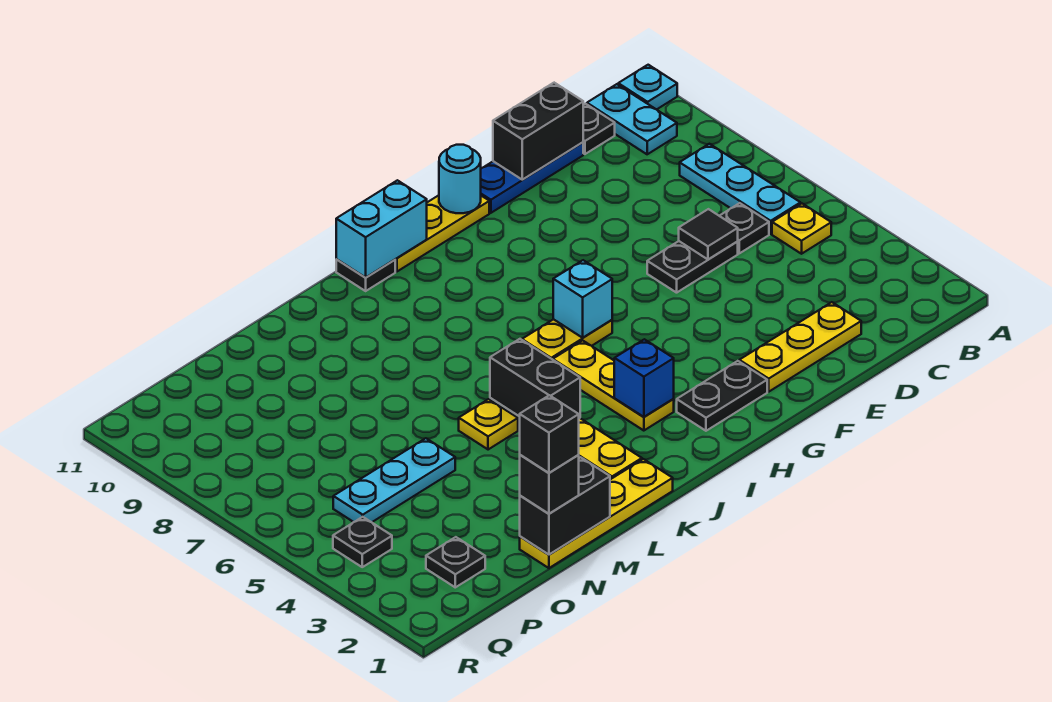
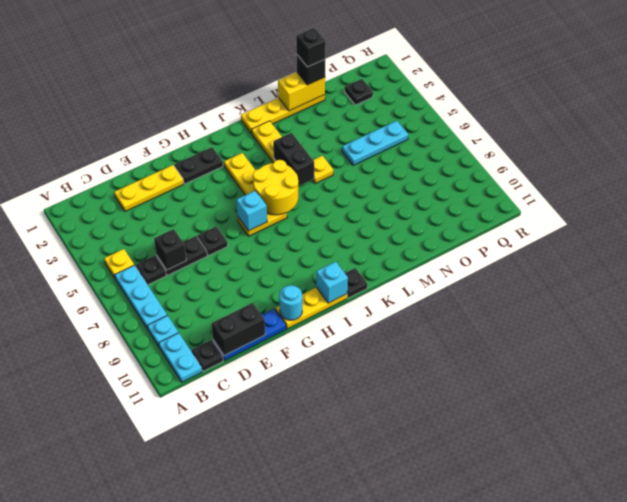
cyan 1x1 plate [618,65,677,109] -> cyan 1x1 plate moved to [147,315,178,346]
black 1x1 tile [679,209,738,259] -> black 1x1 brick [154,229,186,270]
blue 1x1 brick [614,339,674,417] -> none
none -> yellow 2x2 round brick [253,160,298,215]
cyan 1x2 brick [336,180,427,277] -> cyan 1x1 brick [316,262,348,303]
black 1x2 brick [520,457,610,555] -> yellow 1x2 brick [278,72,325,111]
black 1x1 plate [333,517,392,567] -> black 1x1 plate moved to [197,226,228,256]

